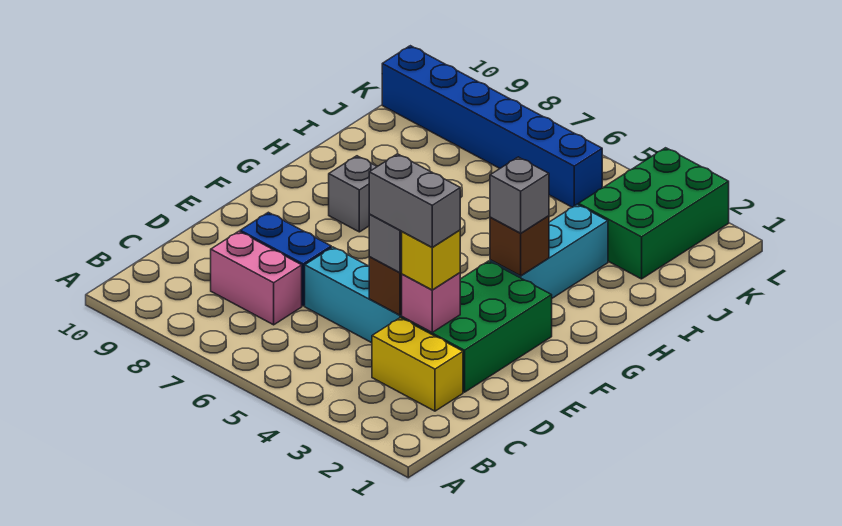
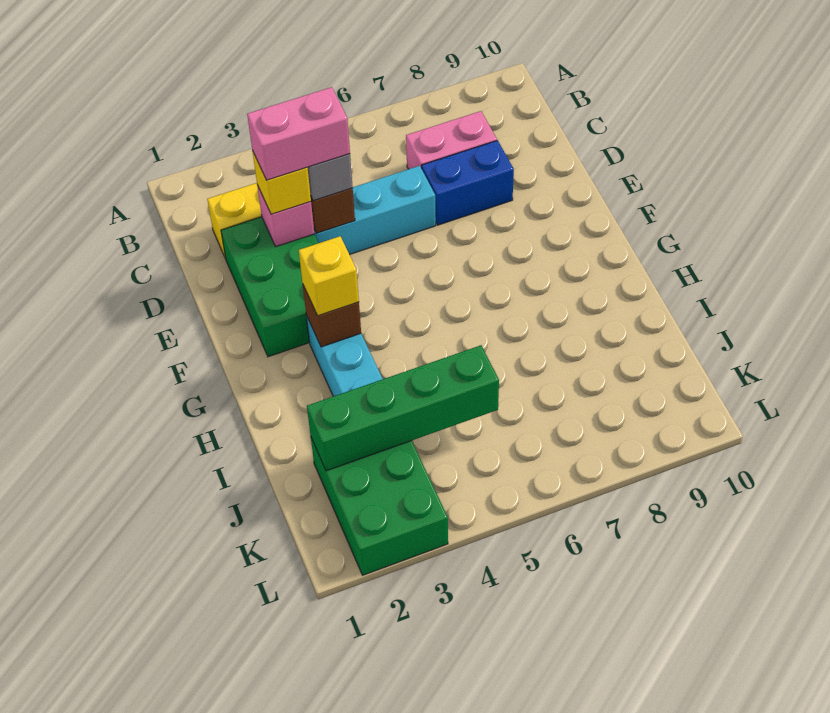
grey 1x2 brick [369,154,460,248] -> pink 1x2 brick [247,87,350,180]
grey 1x1 brick [490,157,549,233] -> yellow 1x1 brick [299,236,359,316]
grey 1x1 brick [329,156,377,232] -> none
none -> green 1x4 brick [307,345,499,471]
blue 1x6 brick [382,46,602,207] -> none

